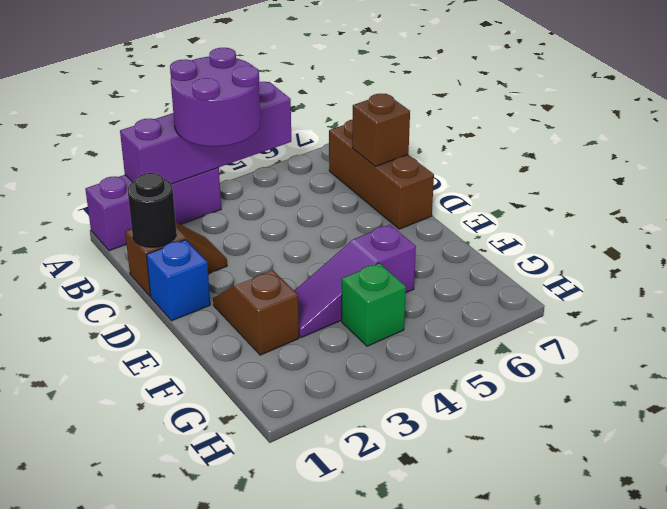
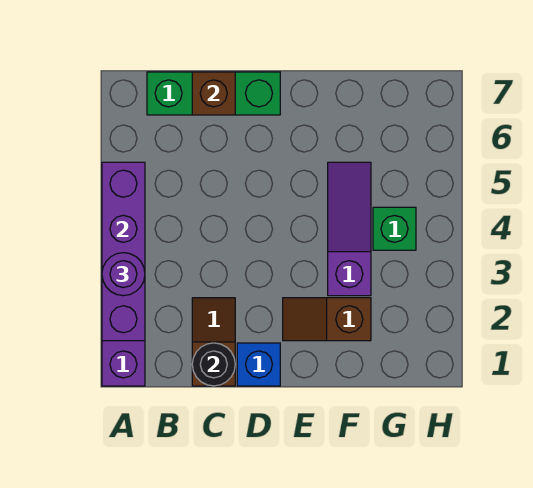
purple 2x2 round brick [170,48,260,146] -> purple 1x1 round brick [102,253,145,296]
brown 1x3 brick [329,119,434,229] -> green 1x3 brick [147,72,280,115]
purple 1x3 slope [294,225,416,338] -> purple 1x3 slope turned to [328,162,371,296]

